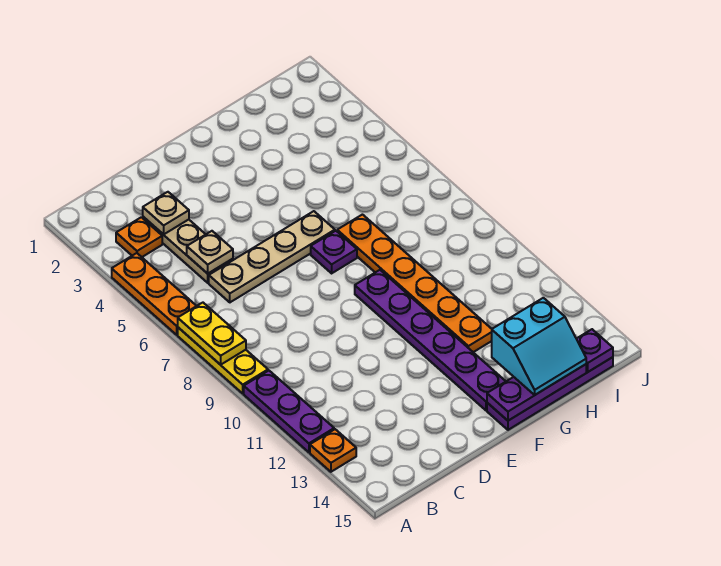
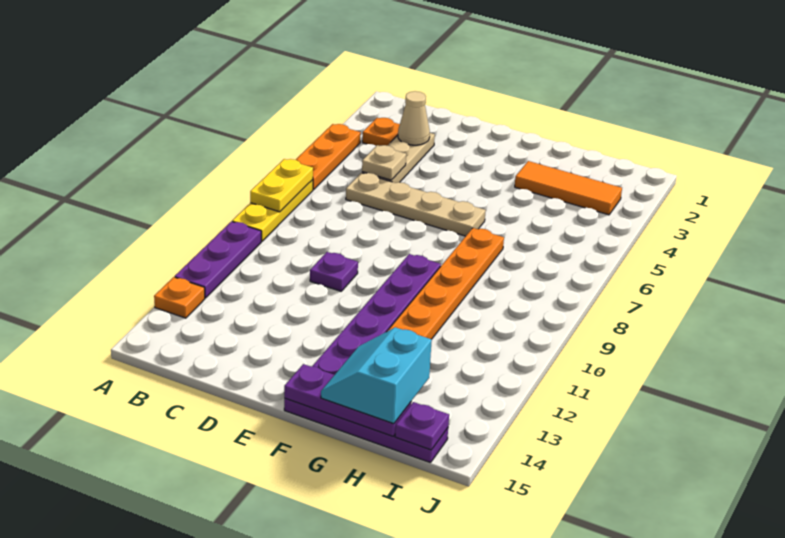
tan 1x1 plate [143,192,189,235] -> tan 1x1 cone [398,91,430,145]
purple 1x1 plate [311,231,357,273] -> purple 1x1 plate moved to [310,252,358,291]
none -> orange 1x3 tile [515,161,622,215]
cyan 2x2 slope [492,298,586,395] -> cyan 2x2 slope turned to [321,327,432,424]

